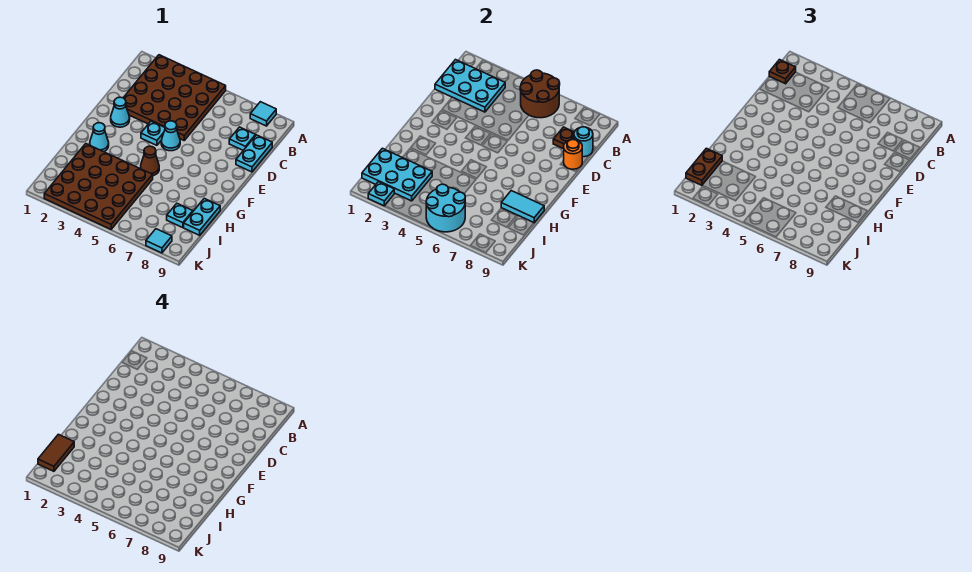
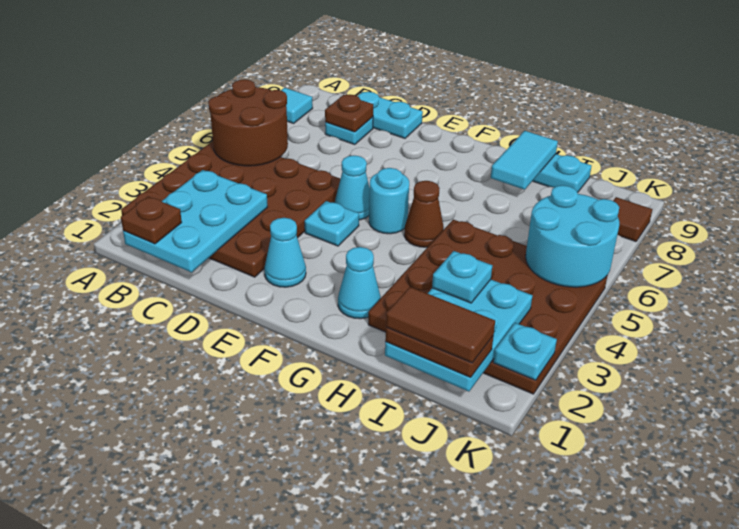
cyan 1x1 round brick [574,127,593,157] -> cyan 1x1 round brick moved to [369,168,409,234]
orange 1x1 round brick [564,140,582,170] -> none
cyan 1x1 plate [167,204,193,228] -> cyan 1x1 plate moved to [432,251,492,303]
cyan 1x1 tile [146,229,172,253] -> brown 1x1 tile [613,197,652,242]

